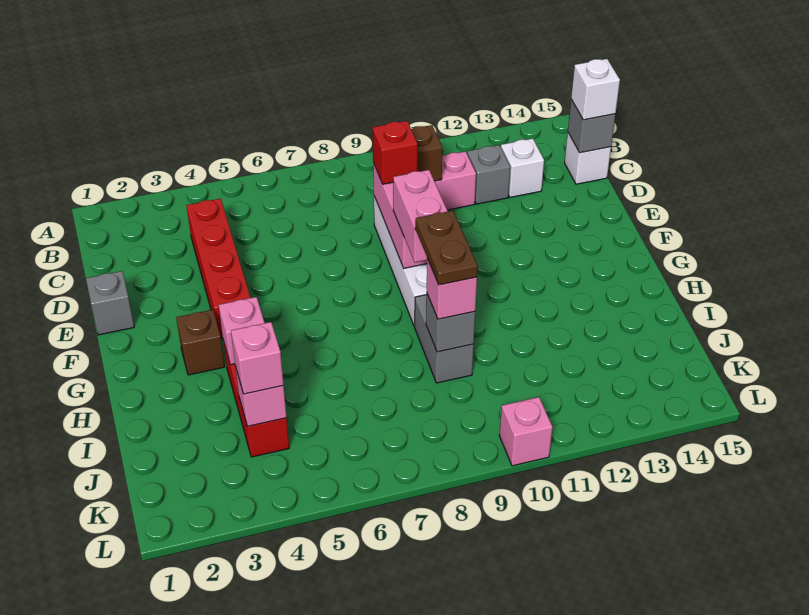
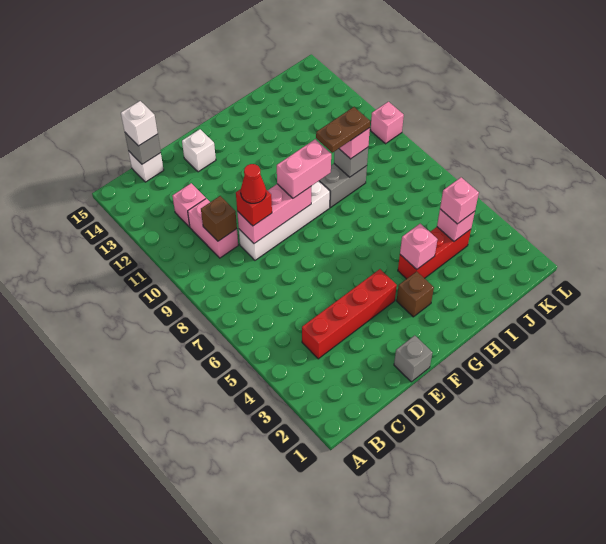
grey 1x1 brick [467,145,510,204] -> pink 1x1 brick [172,183,206,227]
white 1x1 brick [501,139,544,197] -> white 1x1 brick moved to [182,129,216,172]
none -> red 1x1 cone [241,164,266,203]

